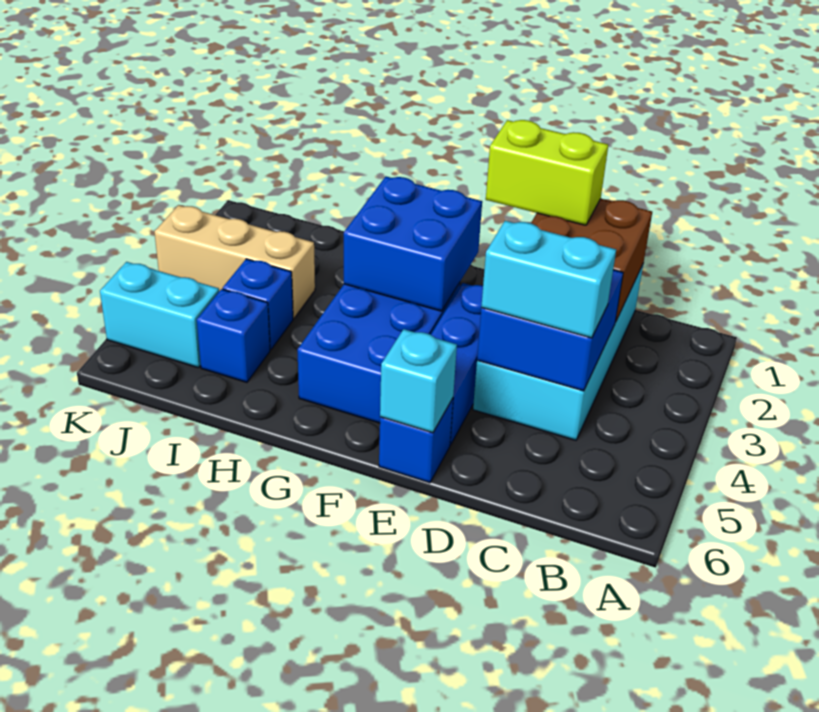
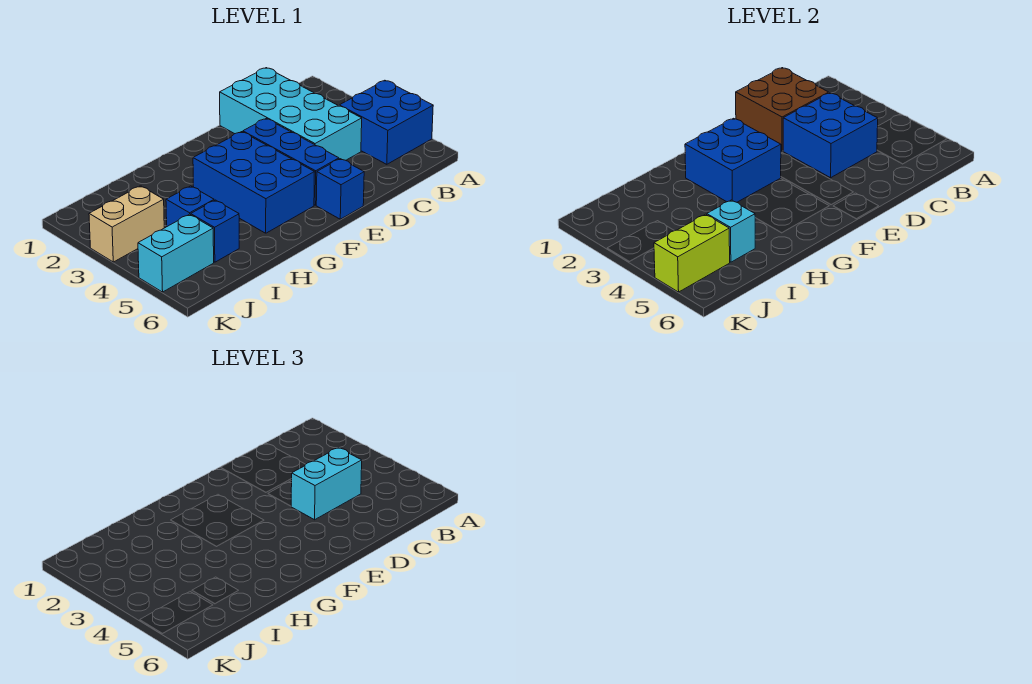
none -> blue 2x2 brick [339,80,433,164]
lime 1x2 brick [486,120,608,225] -> lime 1x2 brick moved to [654,214,730,292]
cyan 1x1 brick [380,329,457,433] -> cyan 1x1 brick moved to [707,200,755,262]
tan 1x3 brick [154,205,315,318] -> tan 1x2 brick [89,186,164,262]

